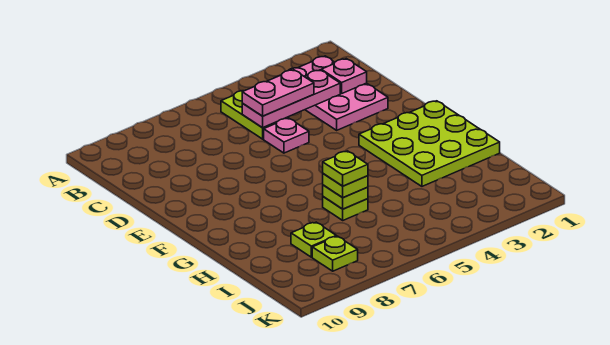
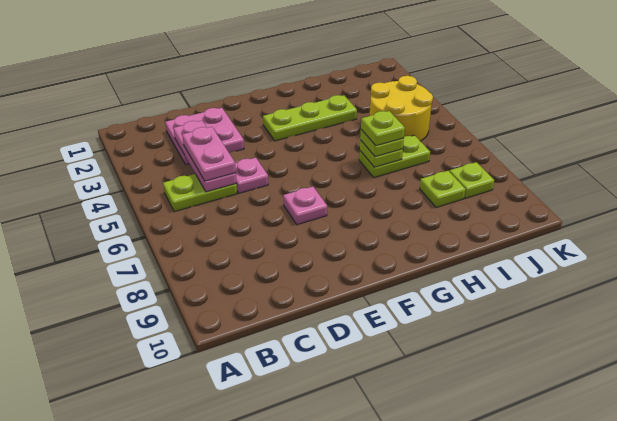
pink 2x3 plate [288,56,388,130] -> pink 2x2 plate [165,108,244,165]
pink 1x1 plate [321,59,367,93] -> pink 1x1 plate moved to [283,187,327,225]
lime 3x3 plate [359,101,500,186] -> lime 1x3 plate [263,95,357,141]
lime 1x1 plate [323,197,368,220] -> lime 1x2 plate [359,135,430,178]
none -> yellow 2x2 round brick [370,76,433,141]

